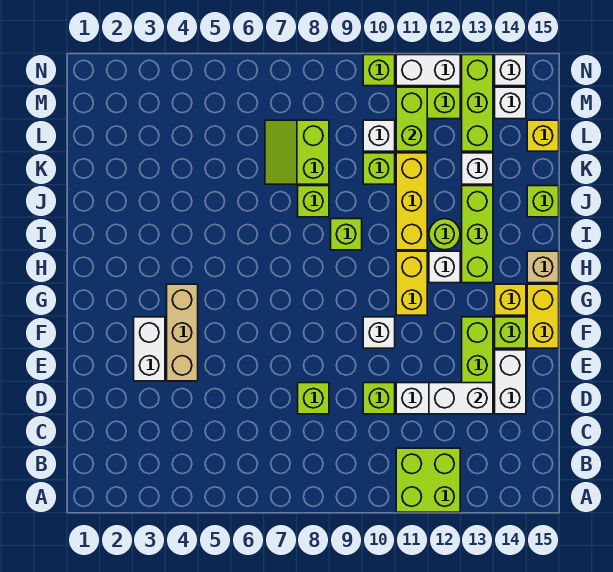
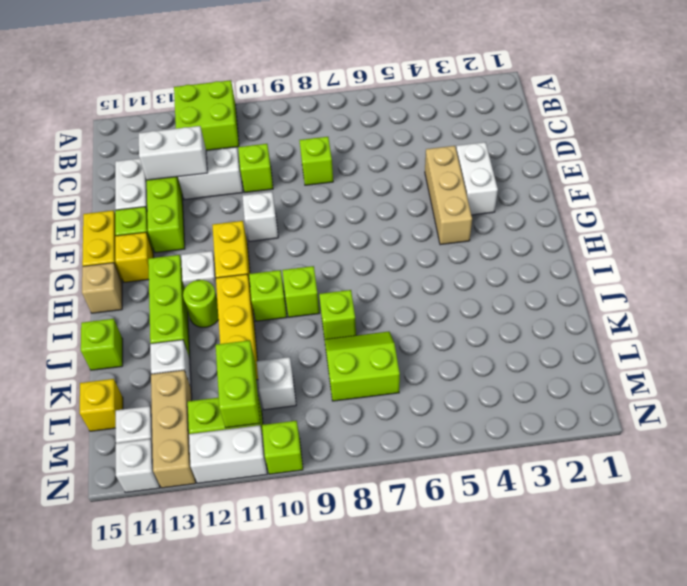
lime 2x2 slope [265,120,329,184] -> lime 2x2 slope turned to [325,332,400,401]
lime 1x1 brick [363,153,395,184] -> lime 1x1 brick moved to [249,270,287,321]
lime 1x3 brick [462,55,493,151] -> tan 1x3 brick [151,370,196,488]

